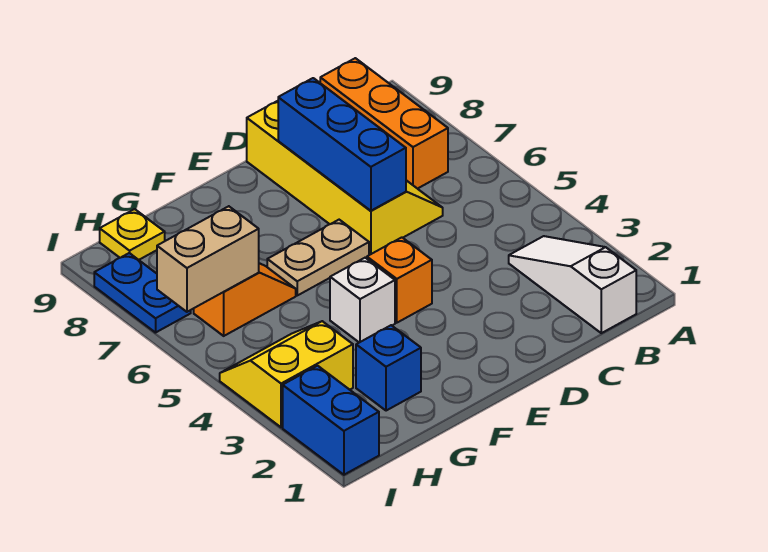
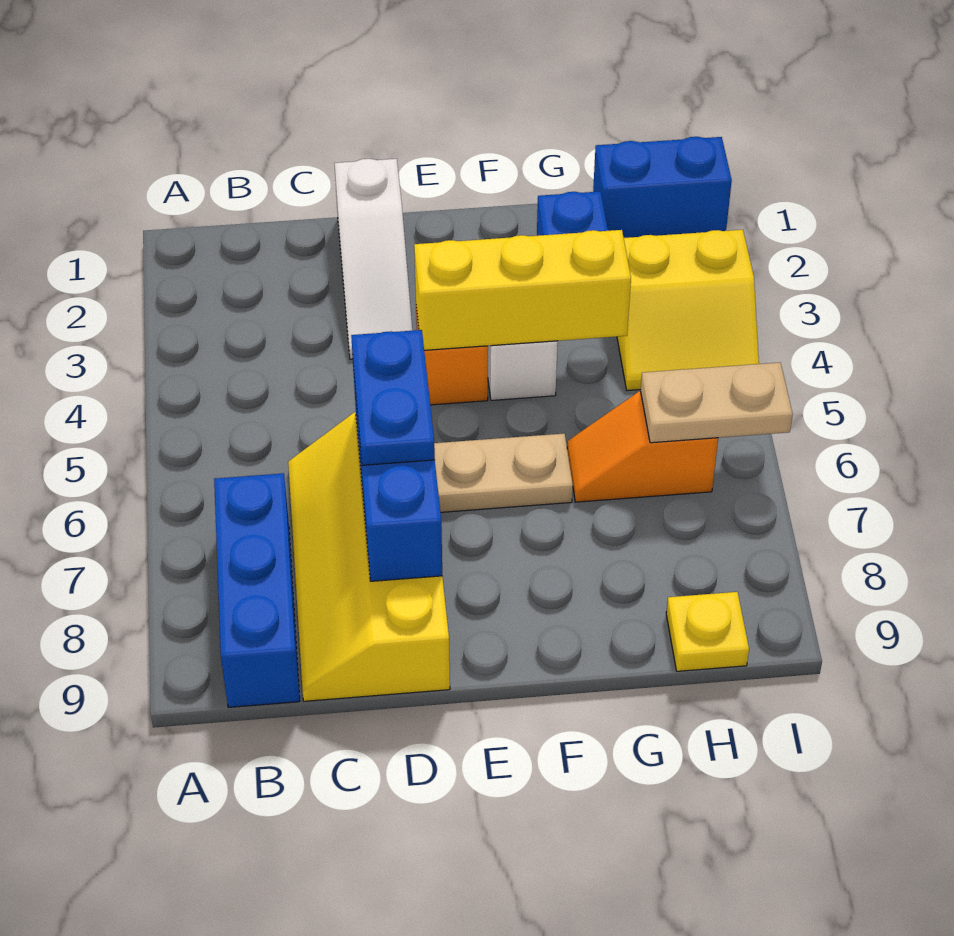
white 1x3 slope [509,236,636,333] -> white 1x3 slope moved to [334,159,412,359]
orange 1x3 brick [320,58,448,189] -> blue 1x3 brick [214,473,300,707]
none -> yellow 1x3 brick [414,230,631,350]
tan 1x2 brick [157,206,259,312] -> tan 1x2 plate [641,363,793,443]
blue 1x2 brick [283,366,379,475] -> blue 1x2 brick turned to [593,137,732,238]
blue 1x2 plate [94,253,191,333] -> blue 1x2 plate moved to [351,330,435,465]

